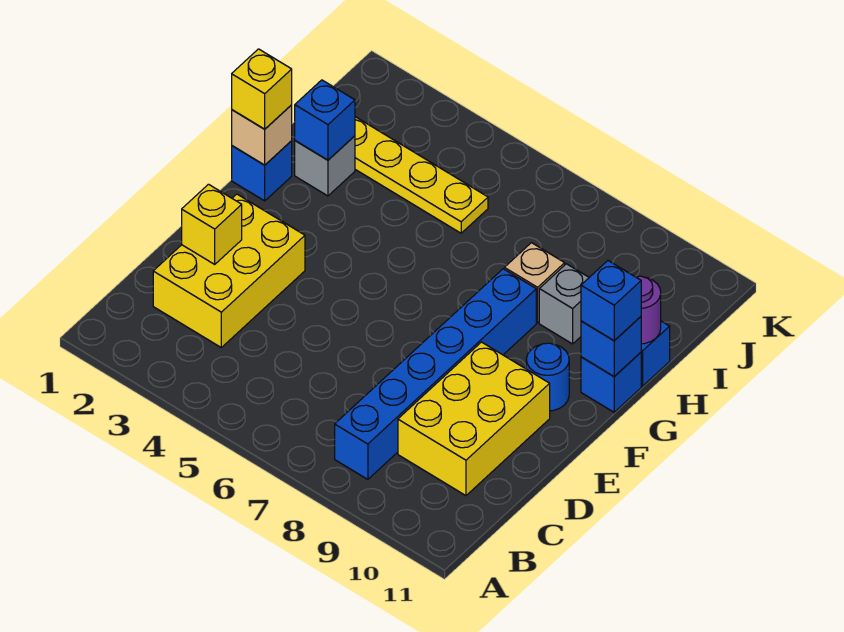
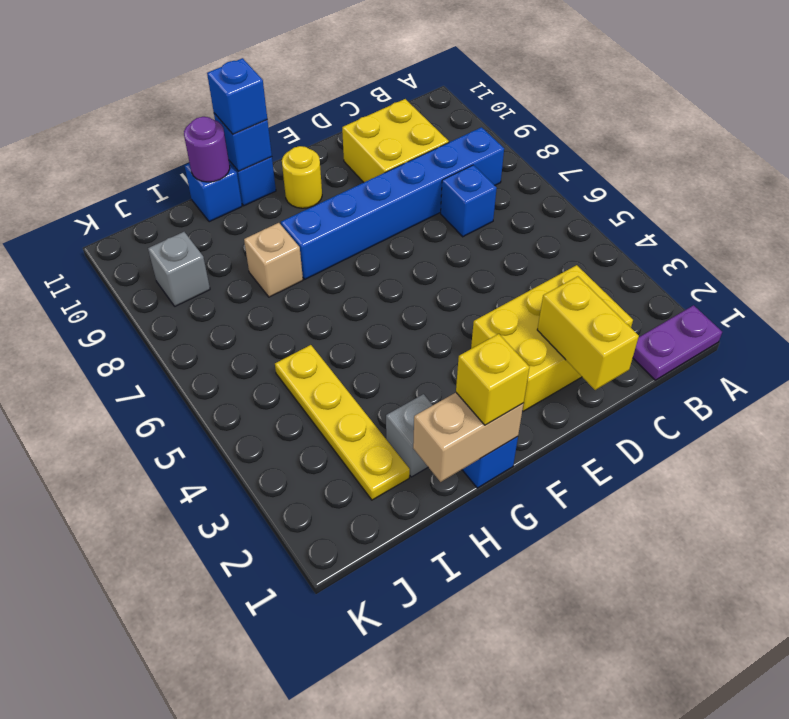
none -> purple 1x2 plate [633,305,722,380]
yellow 2x3 brick [398,342,550,496] -> yellow 2x2 brick [342,99,449,182]
yellow 1x1 brick [182,184,242,264] -> yellow 1x2 brick [537,276,639,390]
blue 1x1 round brick [526,343,569,411] -> yellow 1x1 round brick [282,146,322,208]
tan 1x1 brick [232,105,292,165] -> tan 1x2 brick [413,393,524,482]
blue 1x1 brick [295,80,355,160] -> blue 1x1 brick moved to [441,165,497,237]
grey 1x1 brick [539,264,589,344] -> grey 1x1 brick moved to [148,232,210,306]

